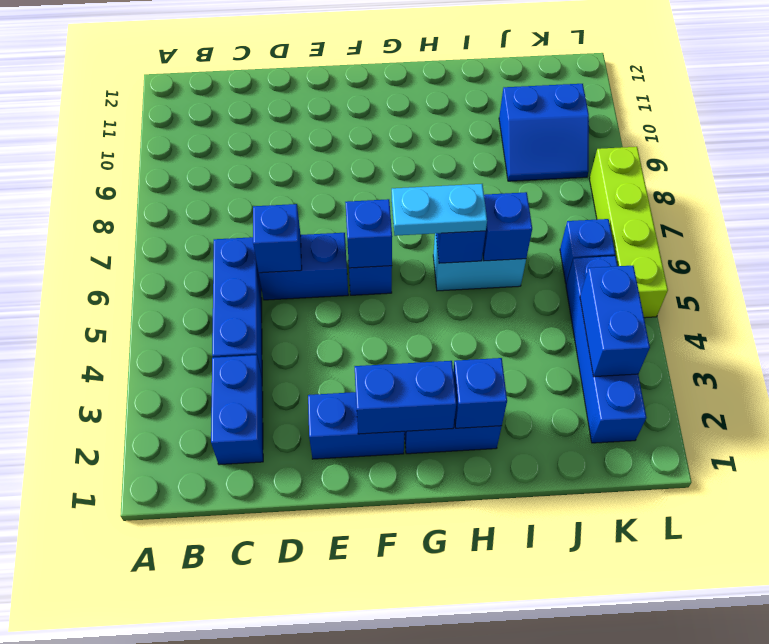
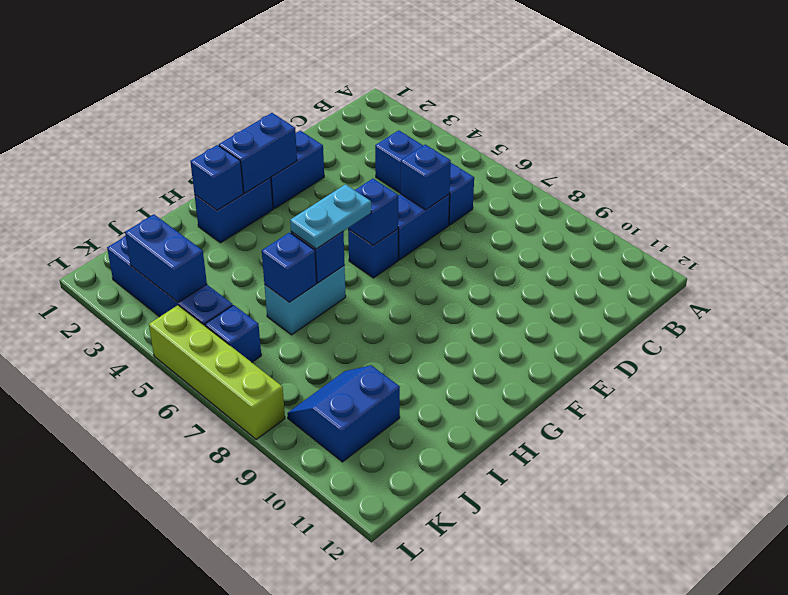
blue 1x2 brick [211,355,263,465] -> none

